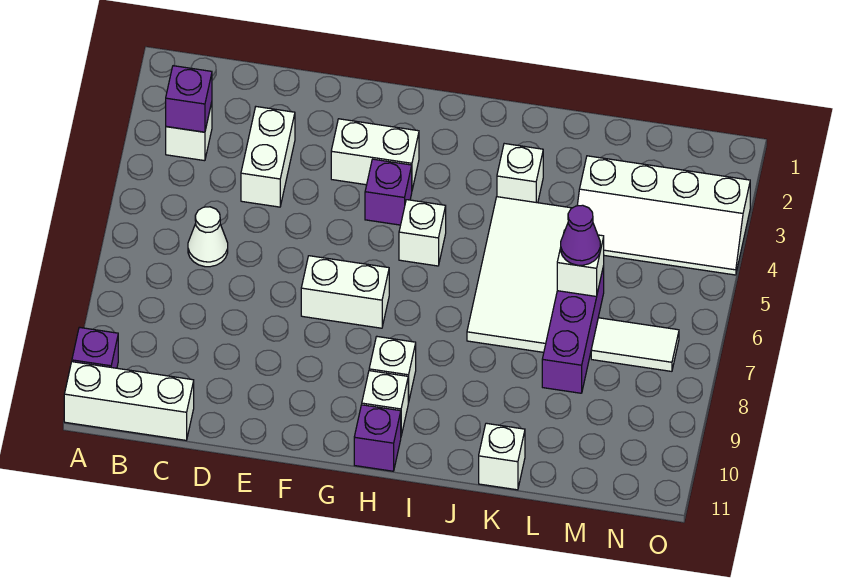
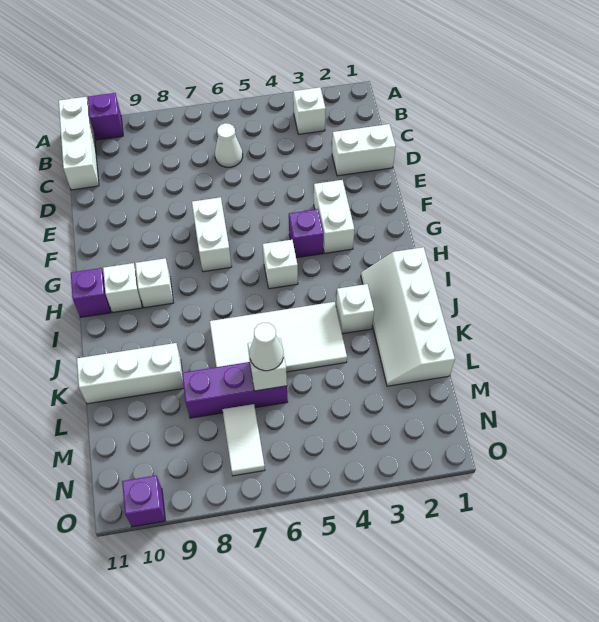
purple 1x1 brick [166,66,212,132] -> purple 1x1 brick moved to [122,475,165,527]
white 1x2 brick [241,107,295,207] -> white 1x2 brick moved to [332,124,396,176]
white 1x1 brick [479,423,525,490] -> white 1x3 brick [77,343,184,404]
white 2x4 slope [577,156,750,275] -> white 2x4 slope moved to [361,247,455,386]
purple 1x1 cone [561,205,600,265] -> white 1x1 cone [250,323,283,371]

